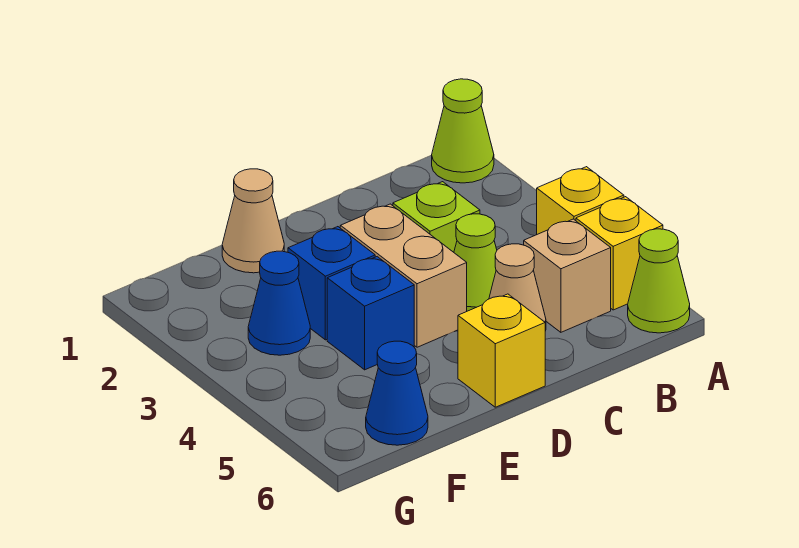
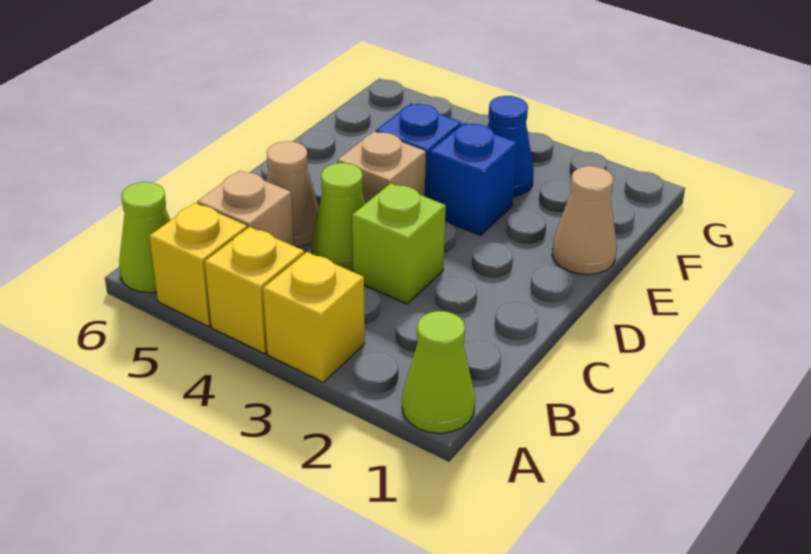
tan 1x2 brick [340,204,467,347] -> tan 1x1 brick [337,132,426,204]
yellow 1x1 brick [458,294,545,407] -> yellow 1x1 brick moved to [263,252,365,382]
blue 1x1 cone [366,341,428,445] -> none

